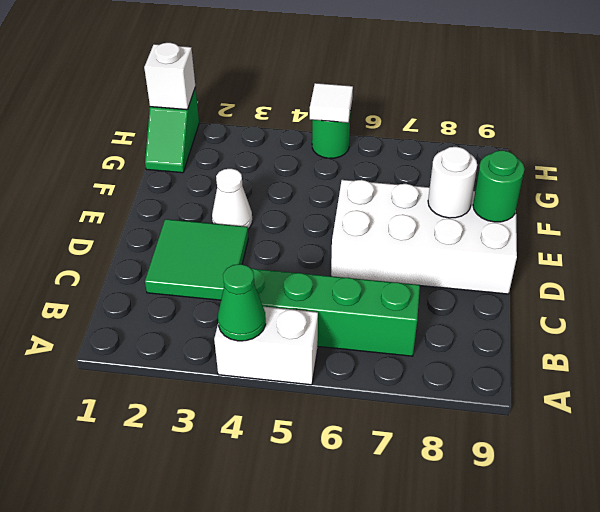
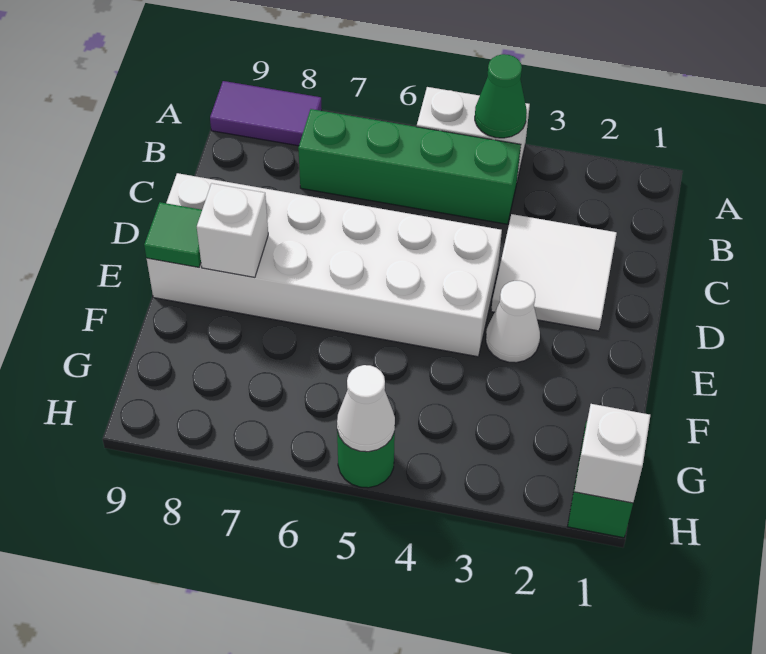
none -> purple 1x2 tile [210,81,322,146]
green 2x2 tile [145,219,248,300] -> white 2x2 tile [491,214,617,331]
white 2x4 brick [331,180,517,294] -> white 2x6 brick [147,173,502,357]
white 1x1 round brick [428,147,477,218] -> white 1x1 brick [197,183,268,277]
green 1x1 round brick [473,150,524,222] -> green 1x1 tile [144,202,202,267]
white 1x1 tile [310,83,353,123] -> white 1x1 cone [337,365,395,452]

